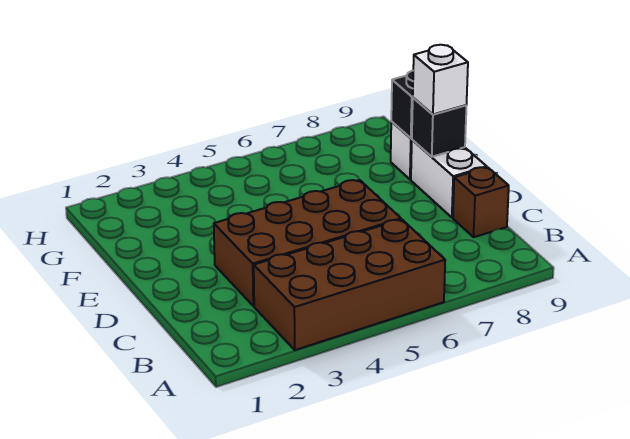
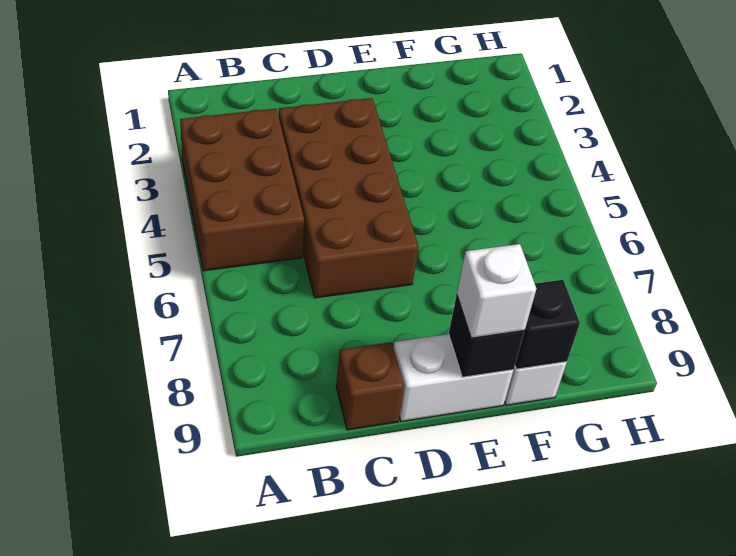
brown 2x4 brick [254,220,445,350] -> brown 2x3 brick [180,109,304,271]

